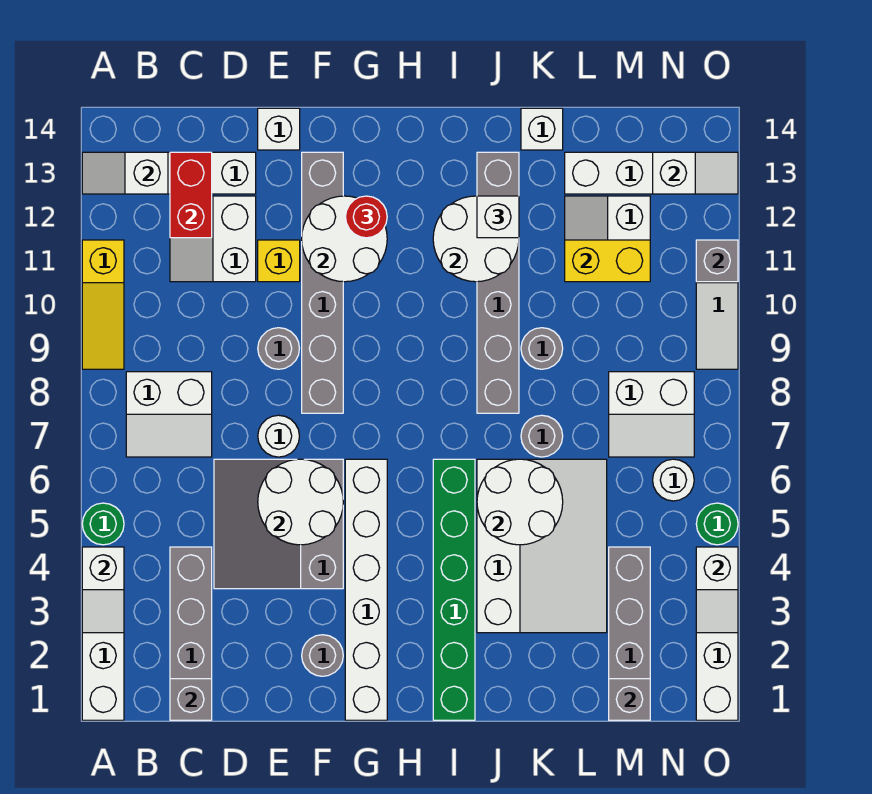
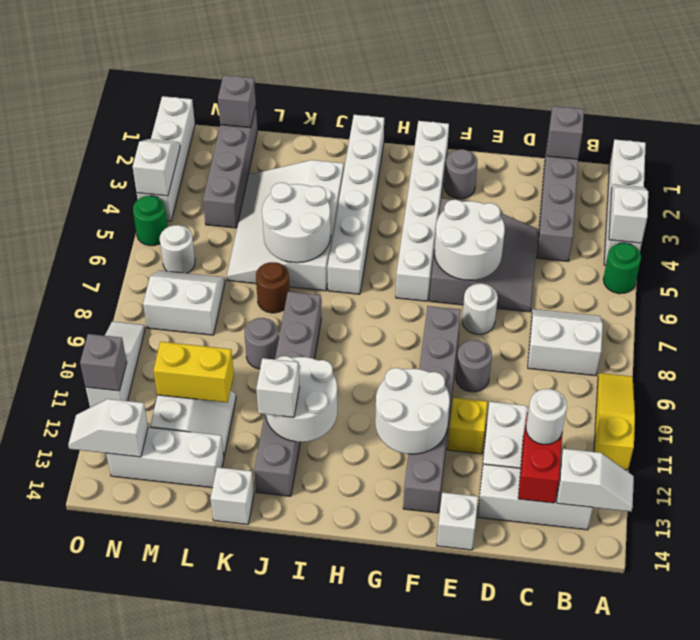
none -> white 1x1 round brick [526,389,567,445]
red 1x1 round brick [346,196,387,238] -> none
green 1x6 brick [433,459,475,720] -> white 1x6 brick [327,115,384,294]
grey 1x1 round brick [521,415,563,457] -> brown 1x1 round brick [256,262,290,313]

